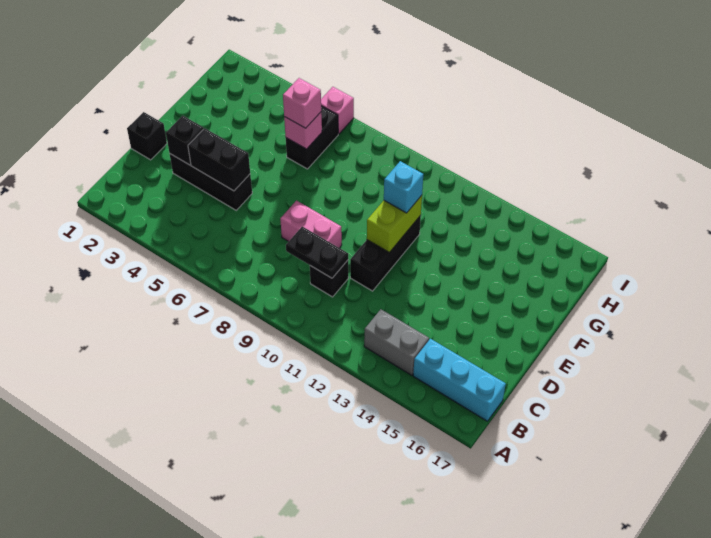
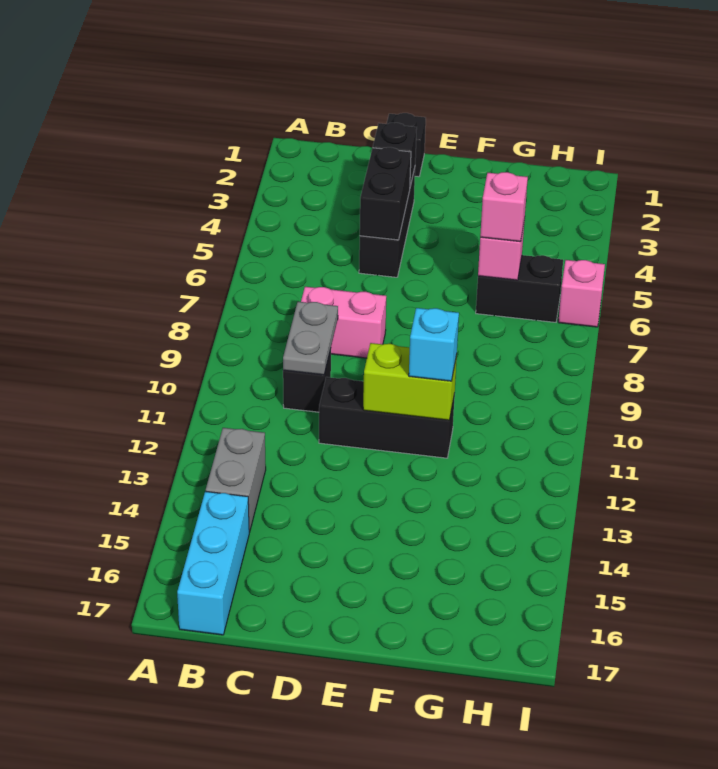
black 1x2 plate [286,226,348,278] -> grey 1x2 plate [283,302,338,375]
pink 1x2 brick [280,201,342,248] -> pink 1x2 brick turned to [301,287,386,358]

